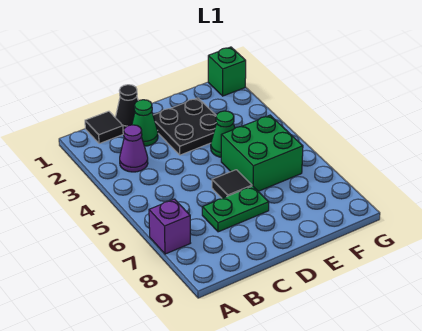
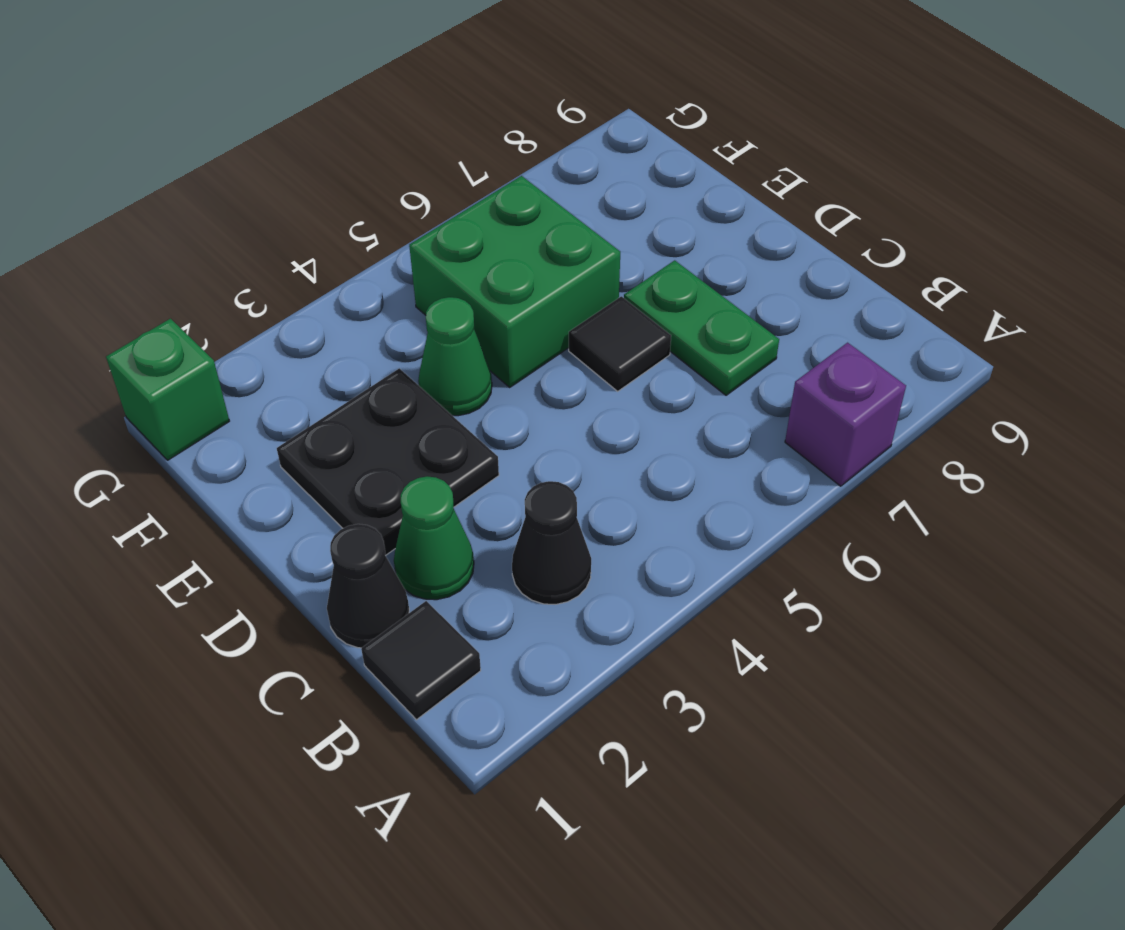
purple 1x1 cone [120,125,148,172] -> black 1x1 cone [512,481,591,604]

